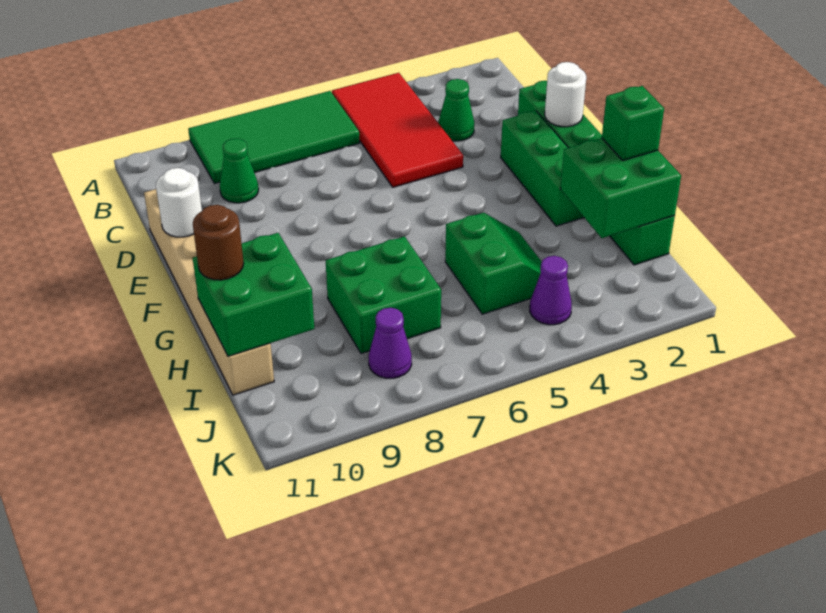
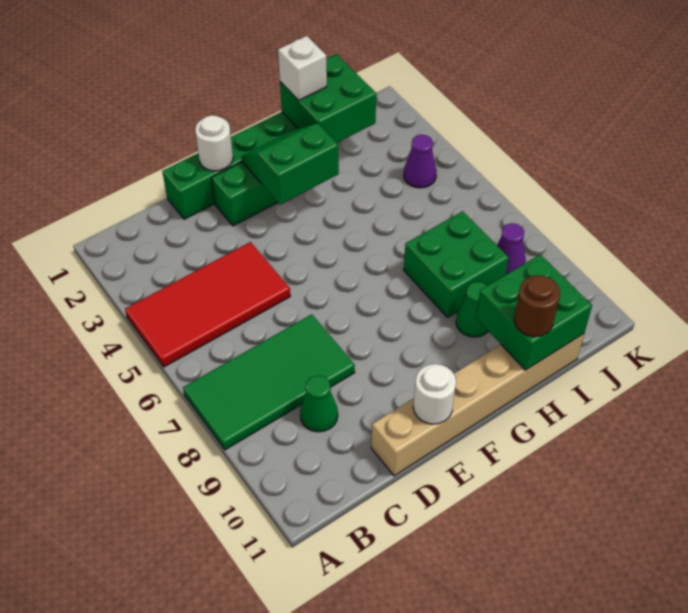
green 2x4 tile [188,91,359,184] -> green 2x4 tile turned to [183,314,355,450]
green 1x1 cone [438,79,474,141] -> green 1x1 cone moved to [456,282,488,337]
green 1x1 brick [602,86,664,160] -> white 1x1 brick [278,36,327,100]
green 2x2 slope [445,213,542,314] -> green 2x2 slope moved to [241,123,339,205]

